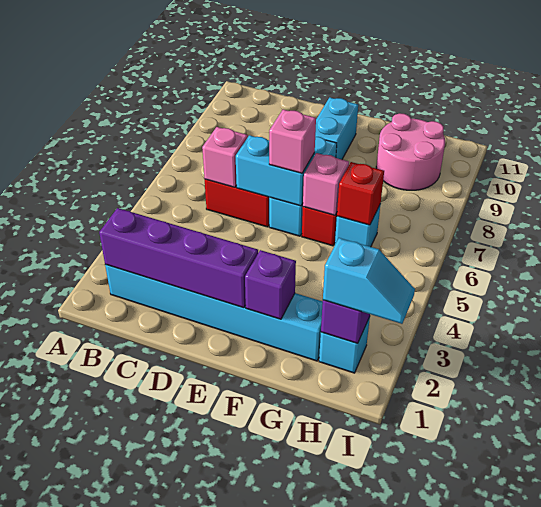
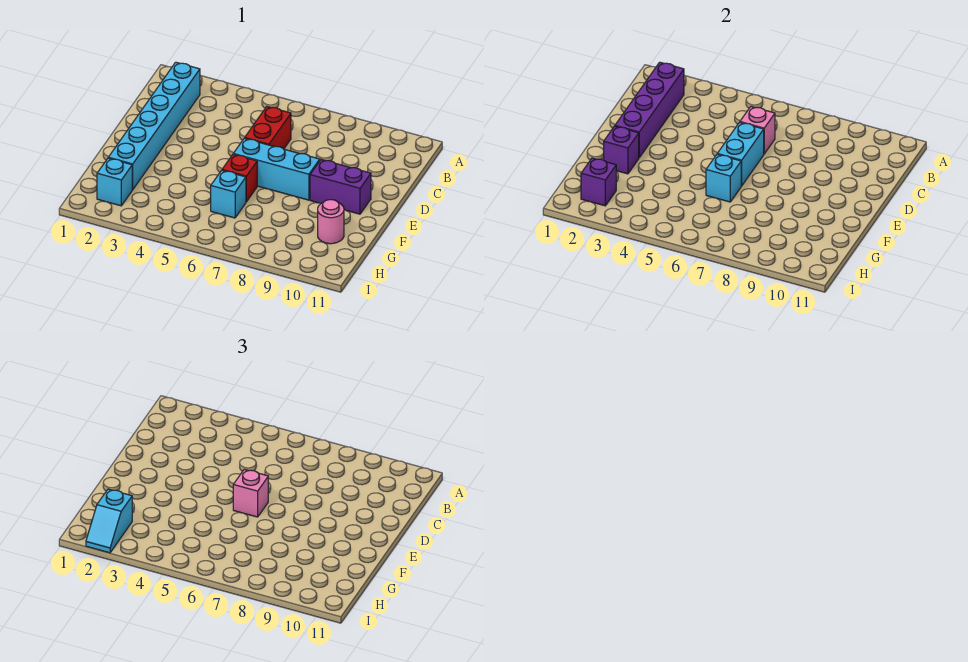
cyan 1x2 brick [315,97,358,159] -> purple 1x2 brick [310,160,371,214]
pink 1x1 brick [303,153,349,215] -> cyan 1x1 brick [706,154,741,202]
red 1x1 brick [337,162,384,225] -> none
pink 2x2 round brick [376,113,445,190] -> pink 1x1 round brick [318,200,344,244]

